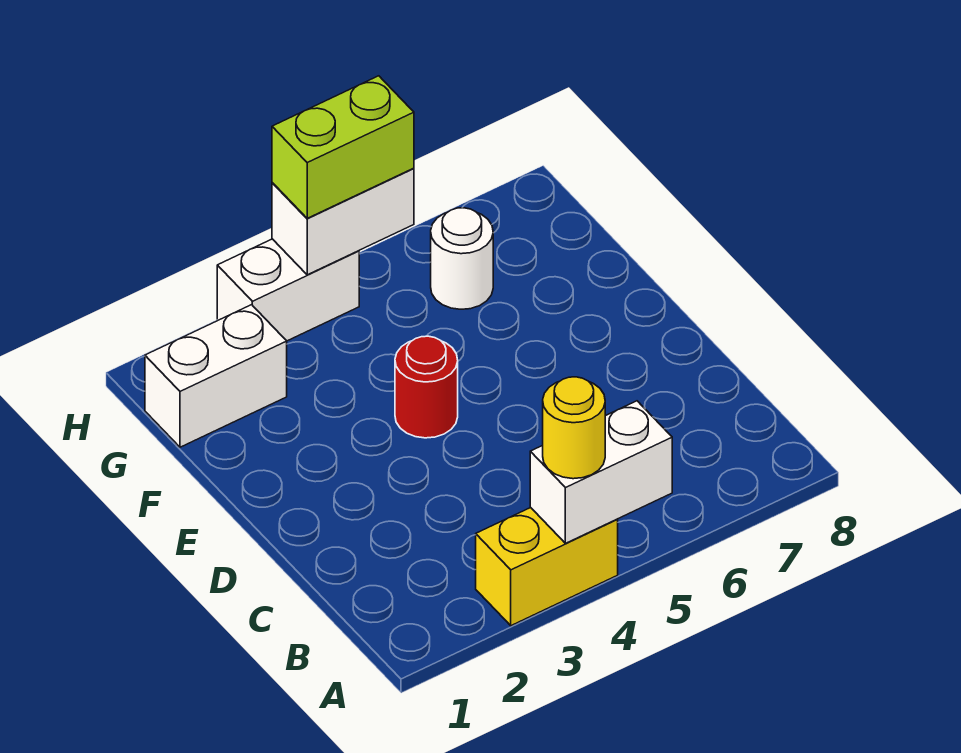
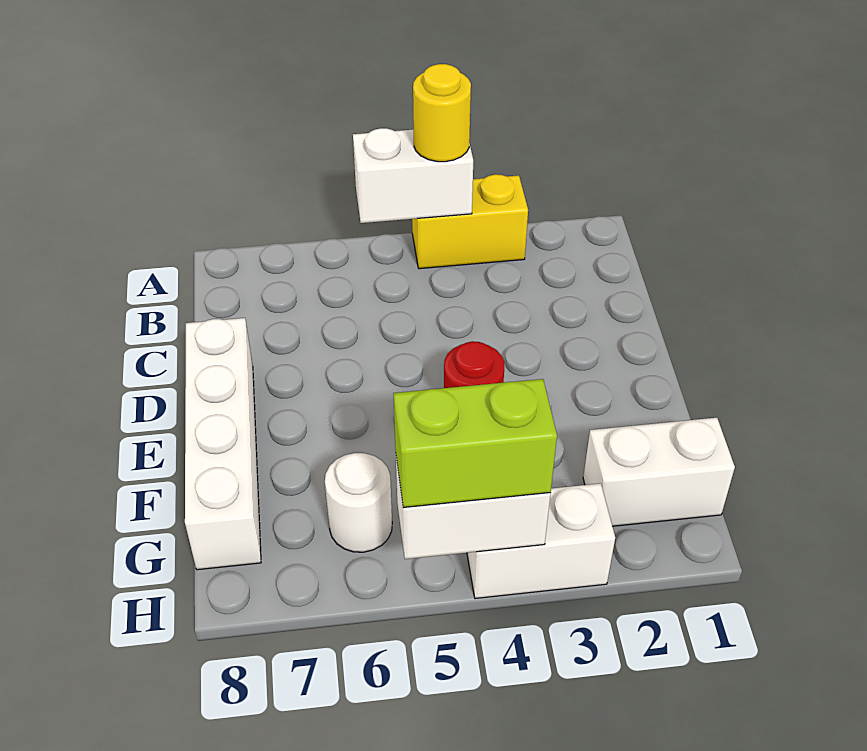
none -> white 1x4 brick [185,318,261,570]

